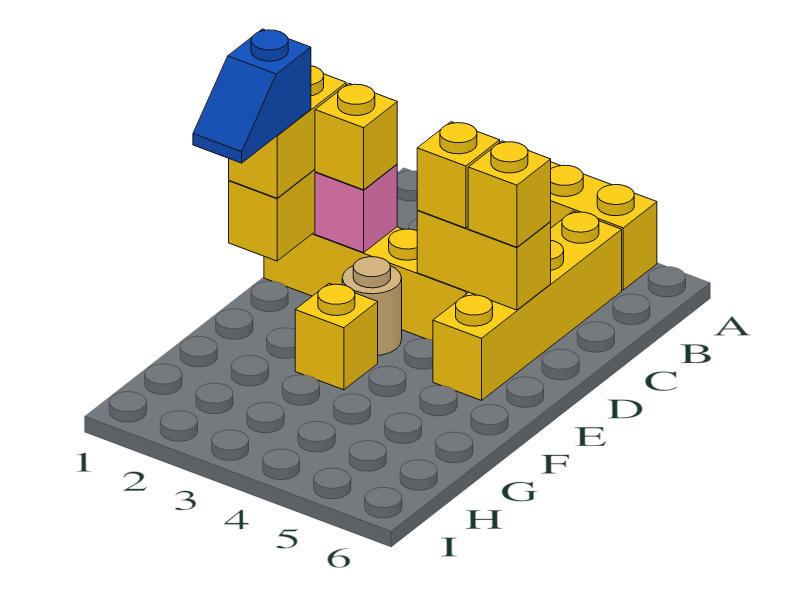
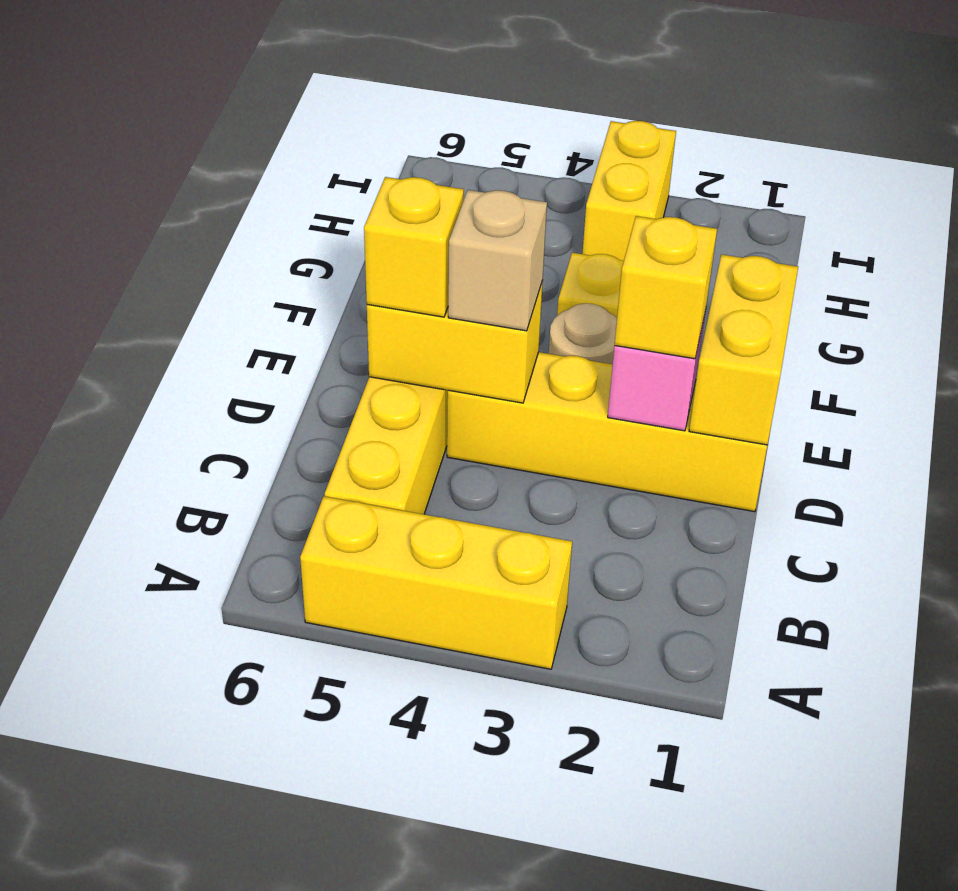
yellow 1x2 brick [229,66,346,198] -> yellow 1x2 brick moved to [582,121,676,261]
yellow 1x1 brick [417,122,500,228] -> tan 1x1 brick [448,190,547,331]
blue 1x2 slope [193,29,311,163] -> none

